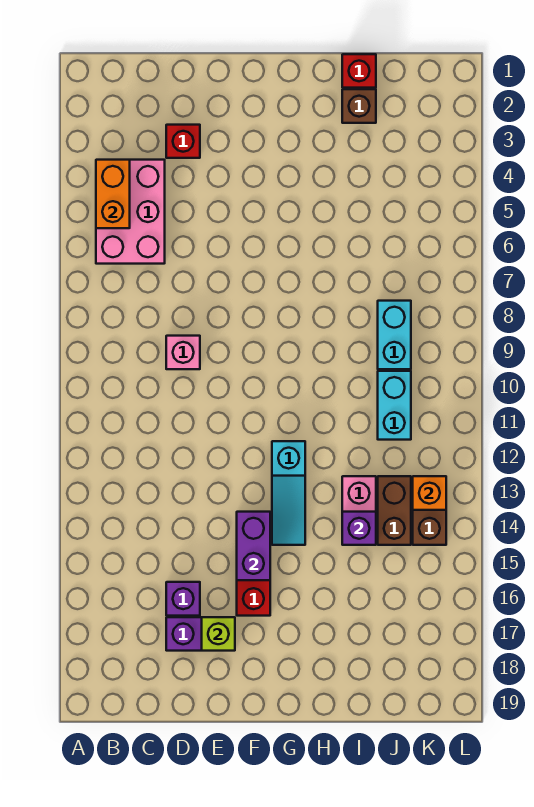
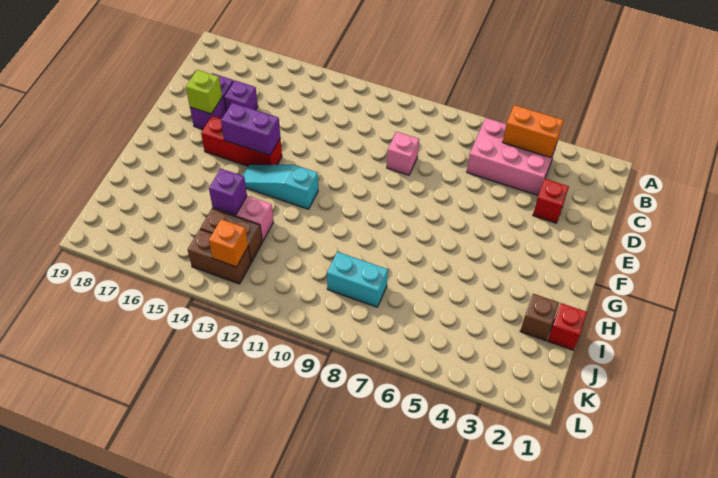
cyan 1x2 brick [378,371,411,440] -> none

